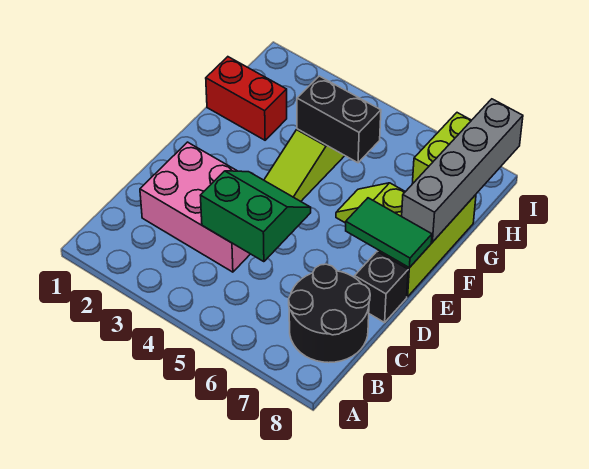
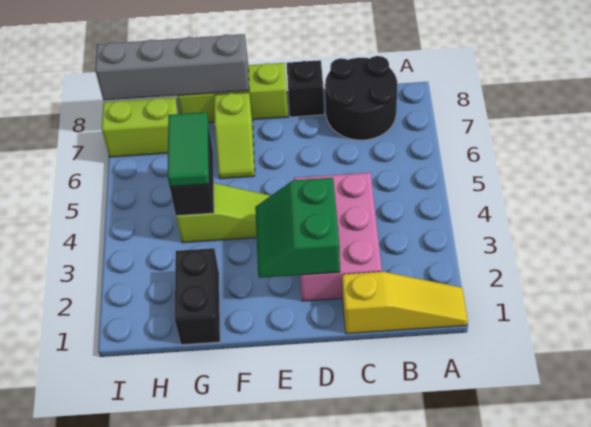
none -> yellow 1x3 slope [342,272,468,334]
green 2x2 slope [200,171,311,262] -> green 2x2 slope moved to [255,178,340,278]
green 1x2 tile [346,198,432,268] -> green 1x2 tile moved to [167,112,209,187]
red 1x2 brick [206,57,287,140] -> black 1x2 brick [175,248,220,345]

